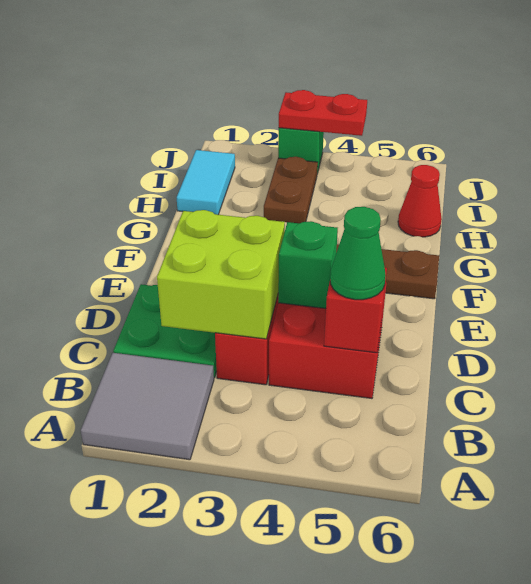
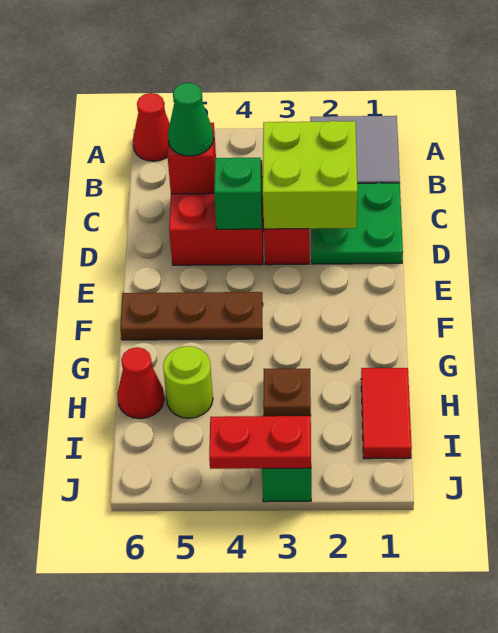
none -> red 1x1 cone [133,93,169,161]
cyan 1x2 tile [177,150,235,215] -> red 1x2 tile [361,368,412,459]
brown 1x2 plate [264,157,318,223] -> brown 1x1 plate [263,369,311,416]
none -> lime 1x1 round brick [163,346,213,418]

